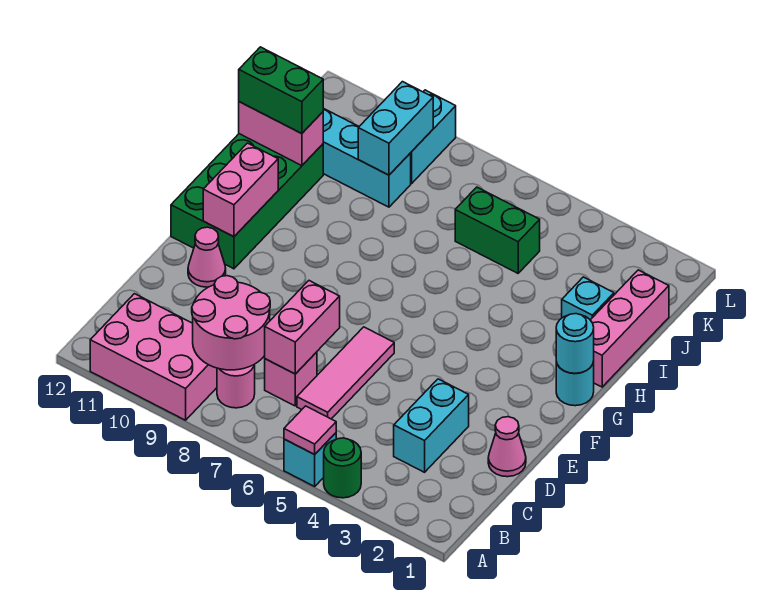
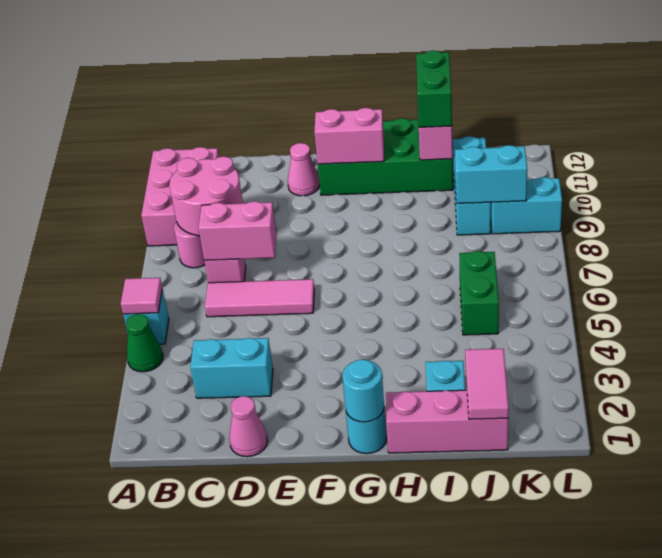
green 1x1 round brick [324,438,361,498] -> green 1x1 cone [126,314,163,372]
none -> pink 1x2 tile [465,349,509,419]

